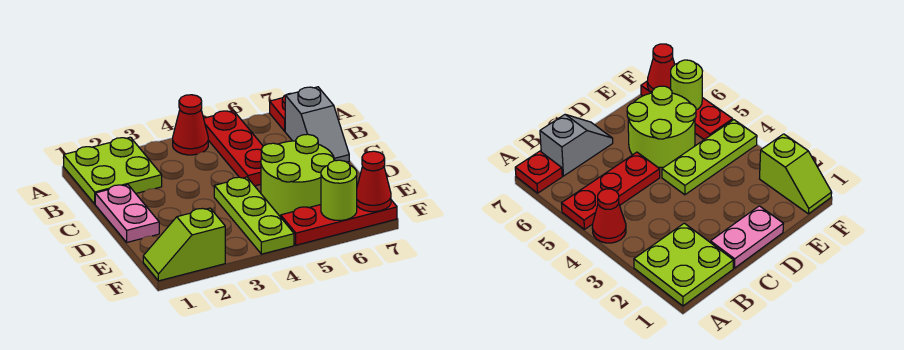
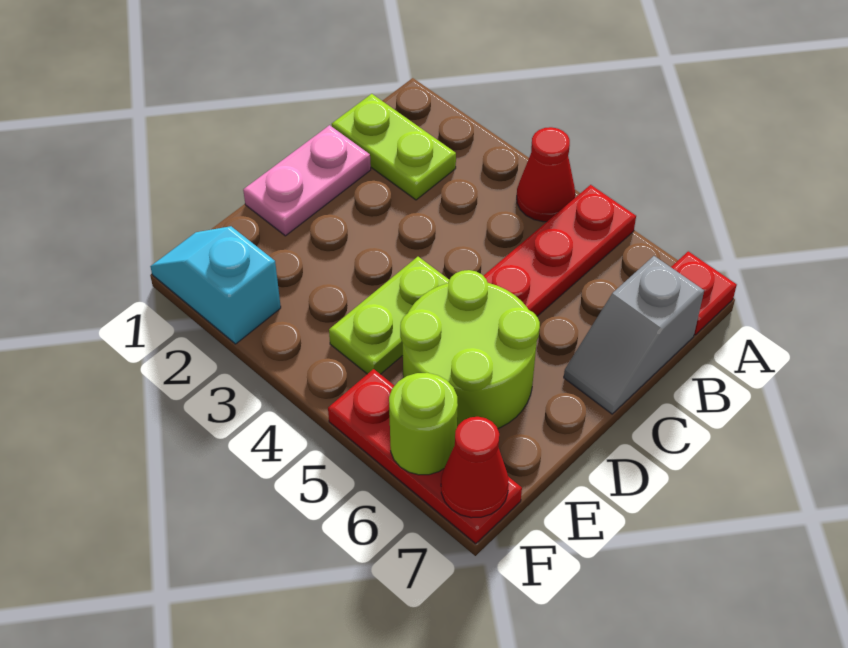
lime 2x2 plate [64,137,162,204] -> lime 1x2 plate [332,94,456,200]
lime 1x3 plate [214,177,294,254] -> lime 1x2 plate [329,257,449,374]
lime 1x2 slope [143,208,225,281] -> cyan 1x2 slope [150,226,281,344]

